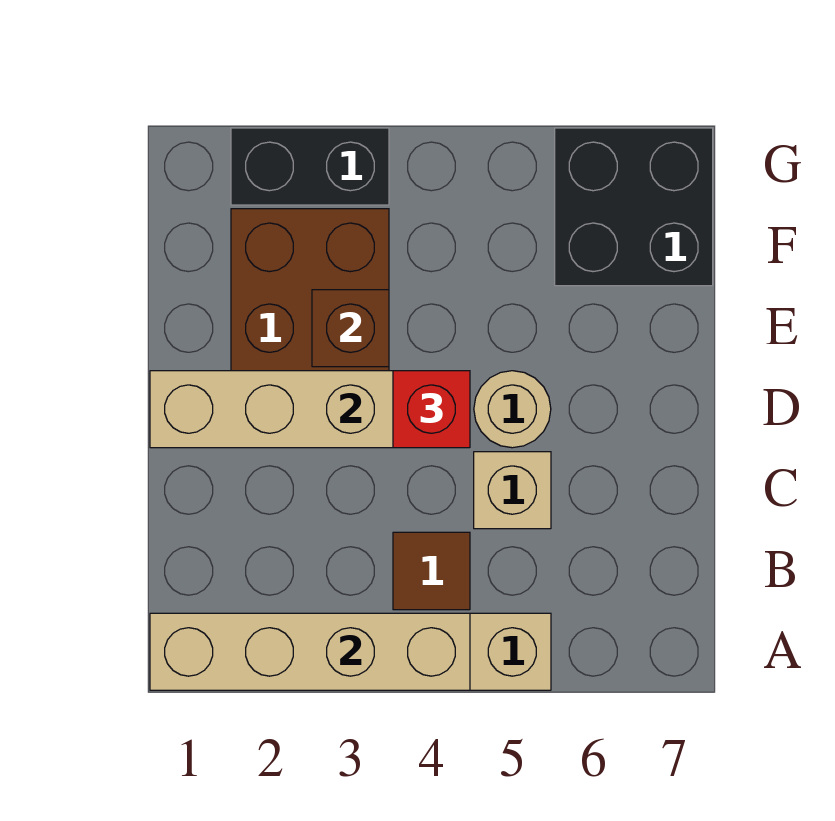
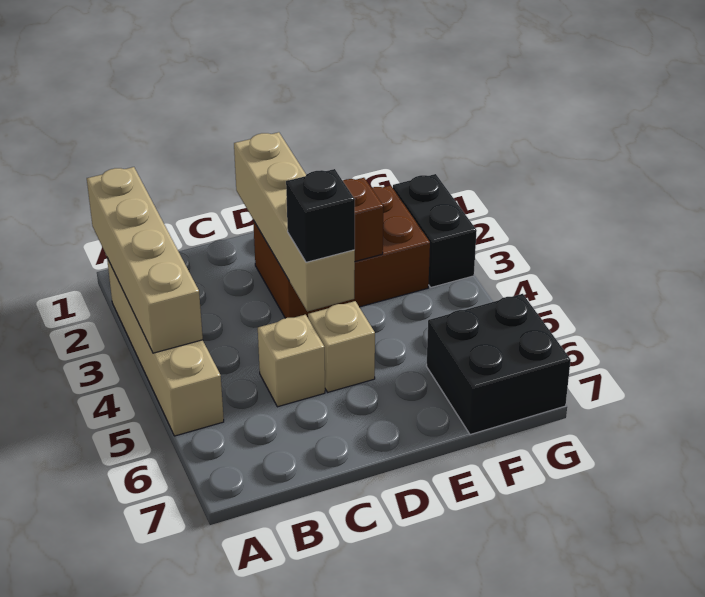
brown 1x1 tile [393,532,470,610] -> none
red 1x1 brick [393,371,470,448] -> black 1x1 brick [286,169,355,262]
tan 1x1 round brick [474,371,551,448] -> tan 1x1 brick [308,301,375,392]

